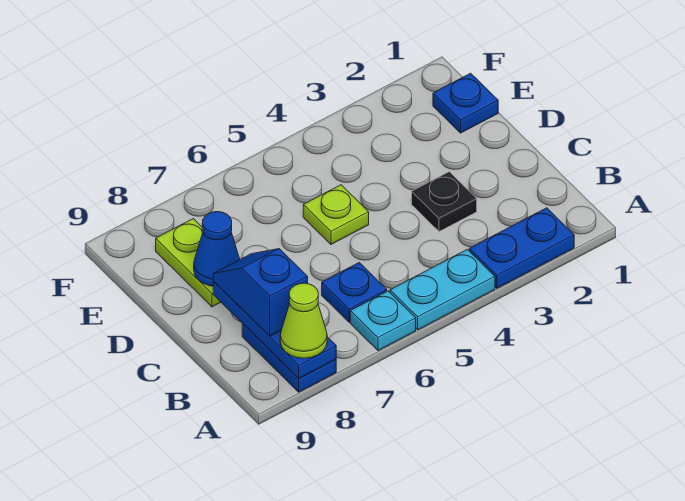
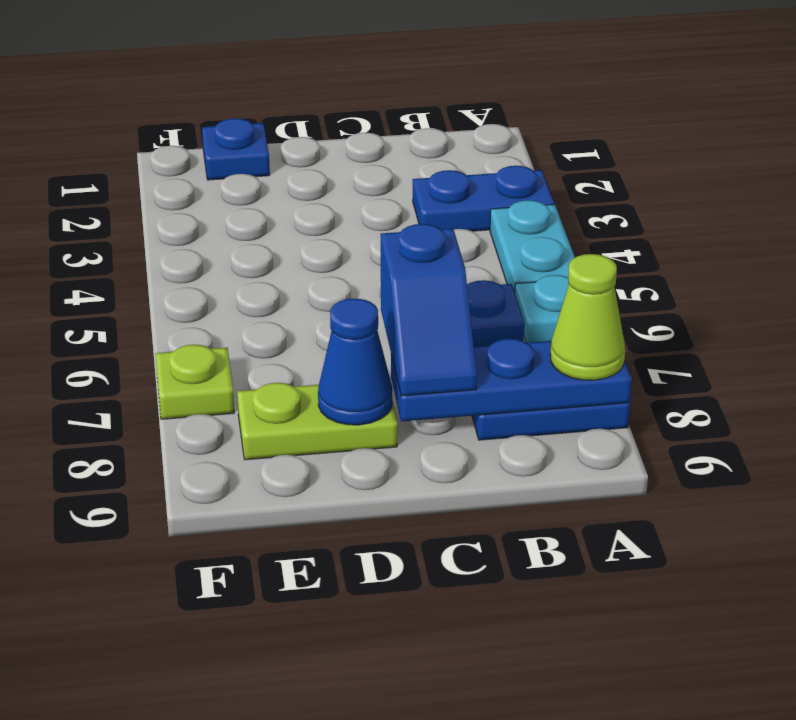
blue 1x2 plate [469,208,574,288] -> blue 1x2 plate turned to [413,166,554,231]
blue 1x2 slope [213,249,308,336] -> blue 1x2 slope turned to [381,224,477,396]
black 1x1 plate [412,172,477,231] -> none
lime 1x1 plate [303,185,369,244] -> lime 1x1 plate moved to [156,345,234,419]

